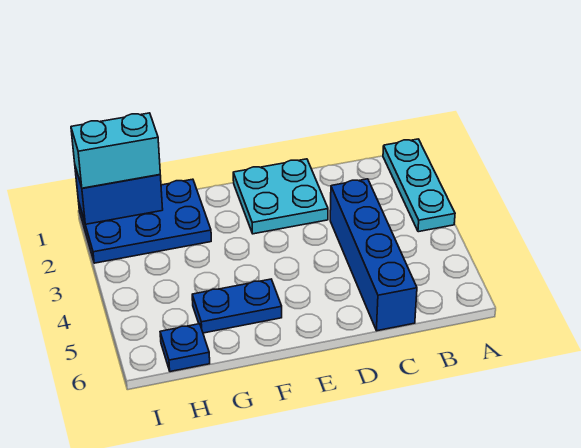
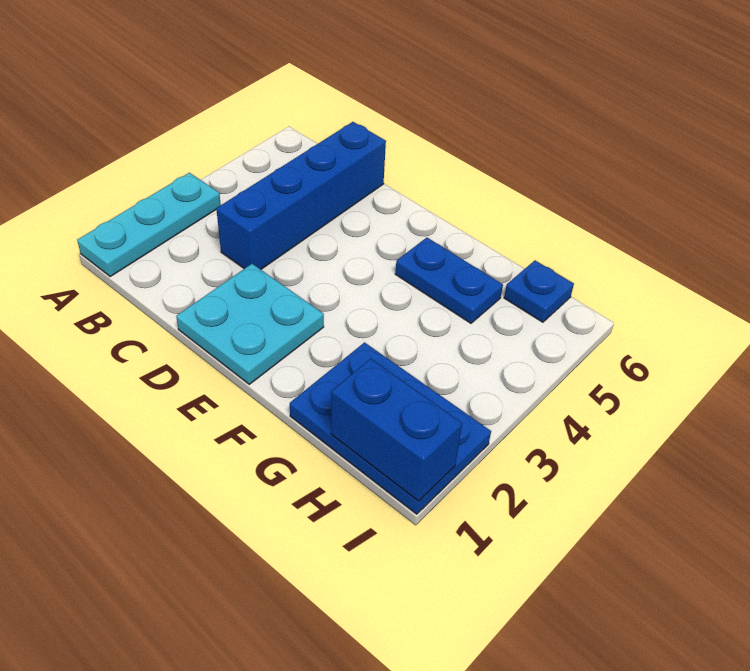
cyan 1x2 brick [71,113,160,188] -> none

